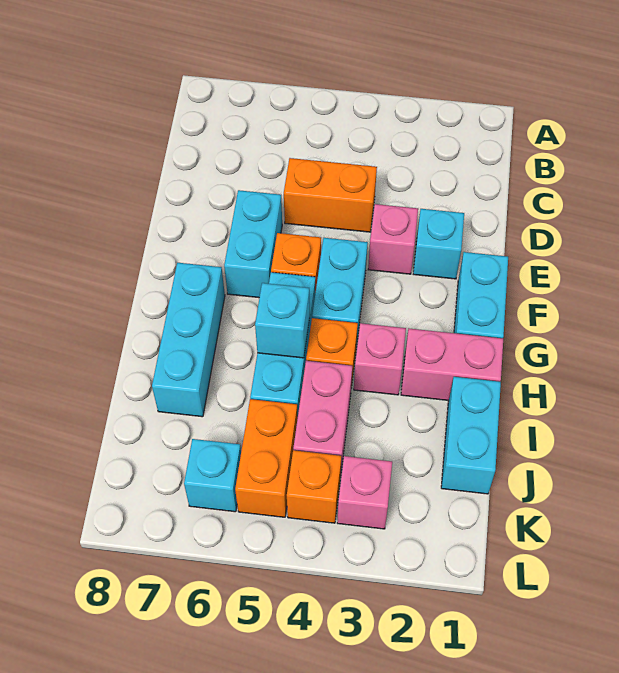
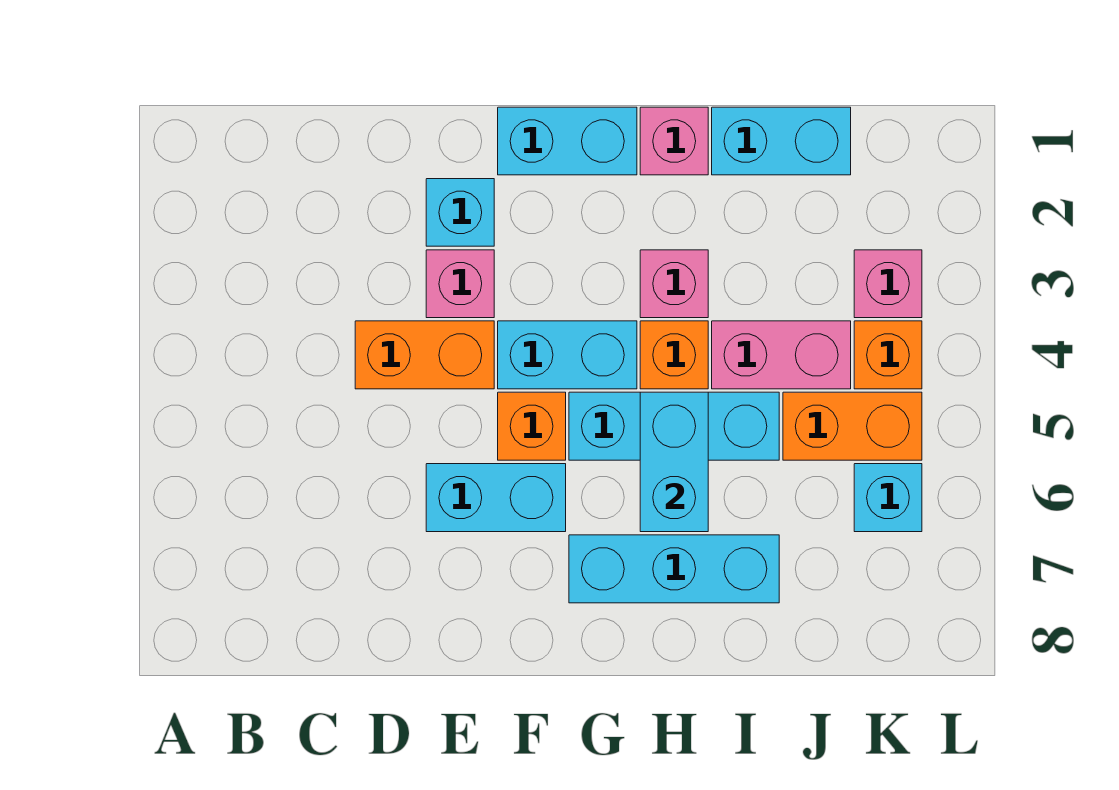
orange 1x2 brick [284,158,377,232] -> orange 1x2 brick turned to [355,321,494,389]
pink 1x2 brick [401,329,503,400] -> pink 1x1 brick [640,107,708,175]
cyan 1x1 brick [255,283,310,358] -> cyan 1x2 brick [640,392,708,532]

